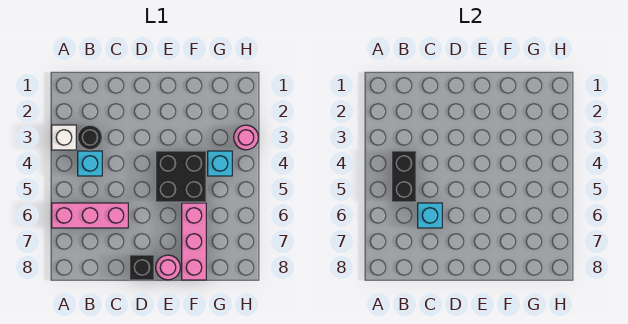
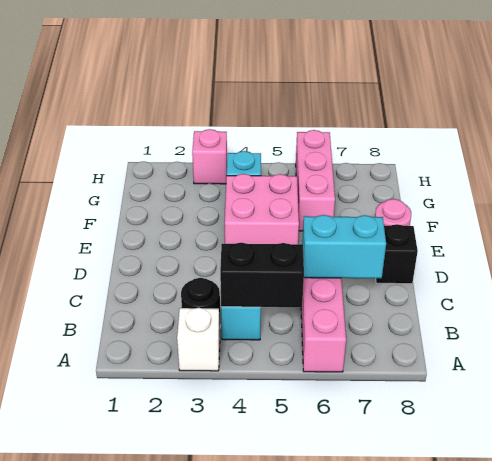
cyan 1x1 brick [418,203,442,228] -> cyan 1x2 brick [302,215,386,278]
black 2x2 brick [156,151,206,202] -> pink 2x2 brick [225,174,299,244]
pink 1x3 brick [182,203,206,280] -> pink 1x3 brick turned to [296,130,335,231]
pink 1x1 round brick [234,125,258,150] -> pink 1x1 brick [192,129,227,184]

